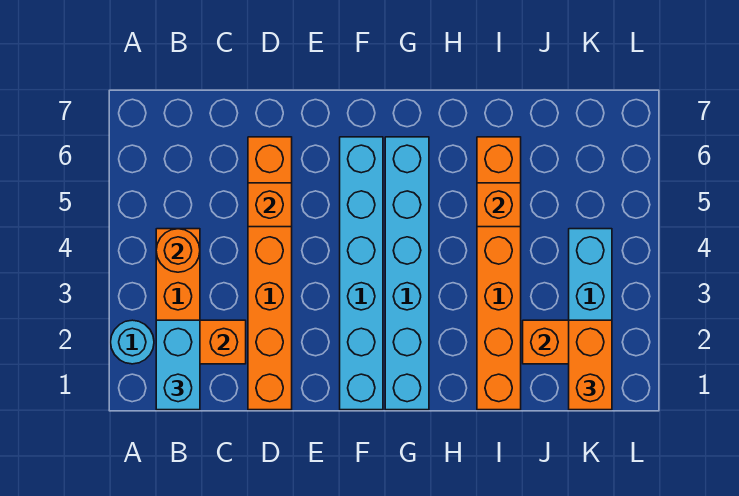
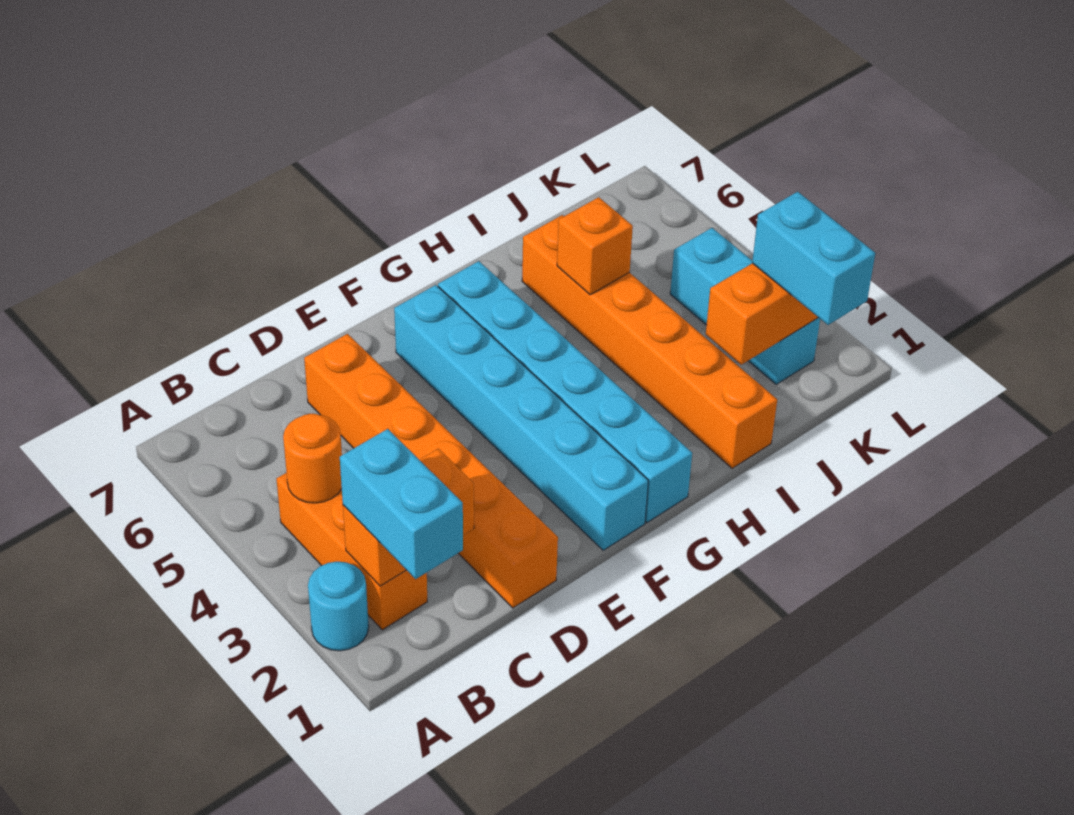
orange 1x1 brick [248,183,292,227] -> none
orange 1x2 brick [569,320,612,410] -> cyan 1x2 brick [752,192,875,325]

